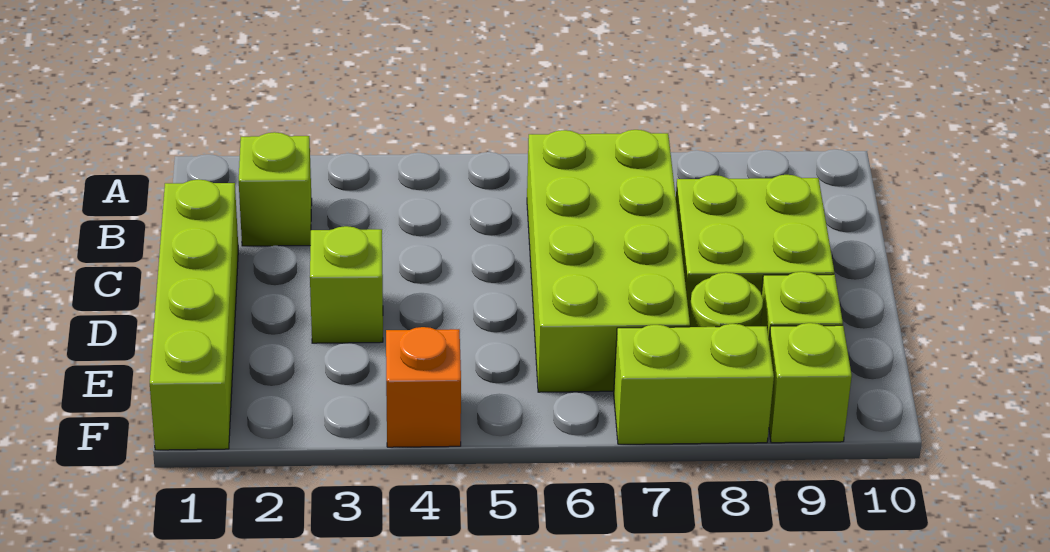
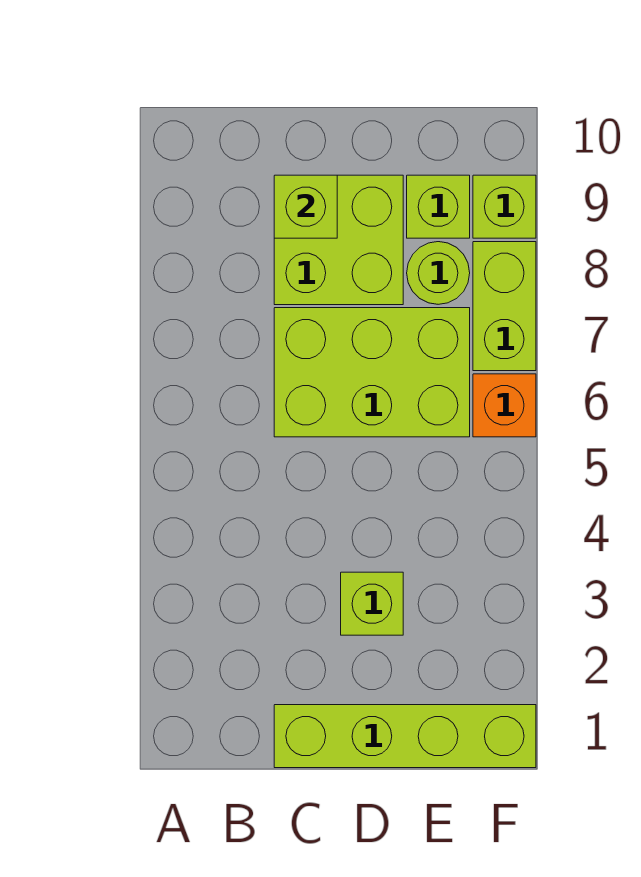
lime 1x1 brick [239,132,312,246] -> lime 1x1 brick moved to [274,175,337,238]
lime 2x4 brick [527,130,690,392] -> lime 2x3 brick [274,308,470,437]
orange 1x1 brick [386,327,461,447] -> orange 1x1 brick moved to [473,374,536,437]

